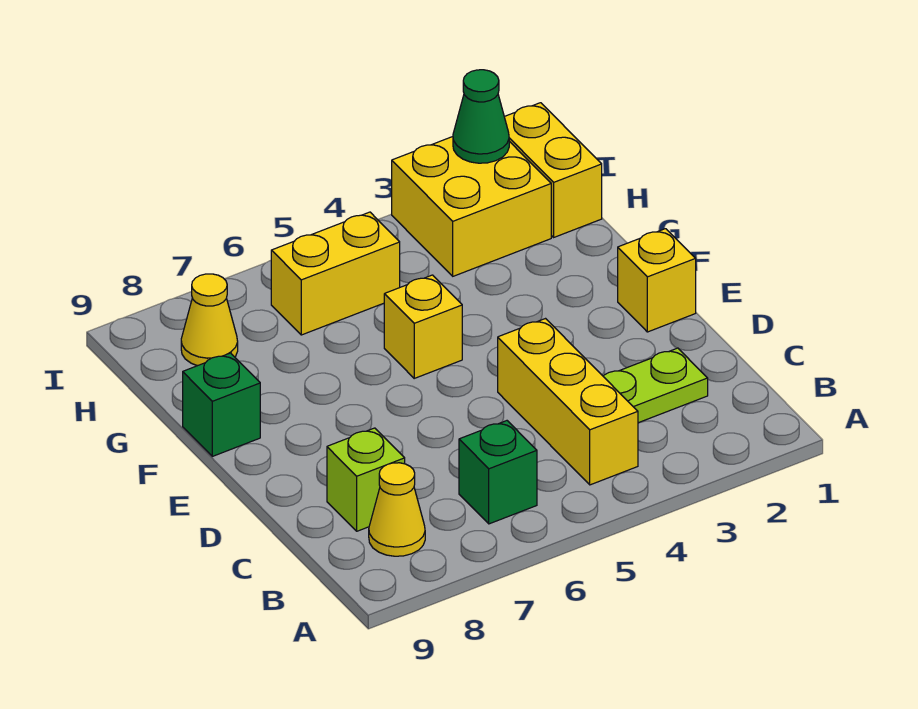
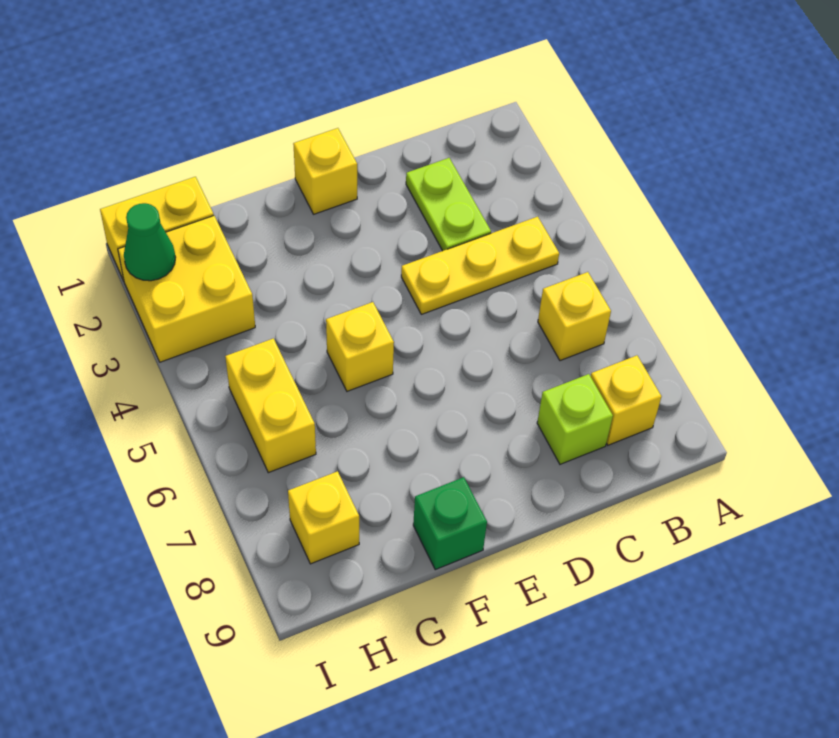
yellow 1x3 brick [498,319,638,485] -> yellow 1x3 plate [401,217,559,314]
green 1x1 brick [459,421,537,524] -> yellow 1x1 brick [538,272,611,361]
yellow 1x1 cone [369,463,425,556] -> yellow 1x1 brick [591,355,662,445]
yellow 1x1 cone [181,274,238,366] -> yellow 1x1 brick [288,471,359,564]

